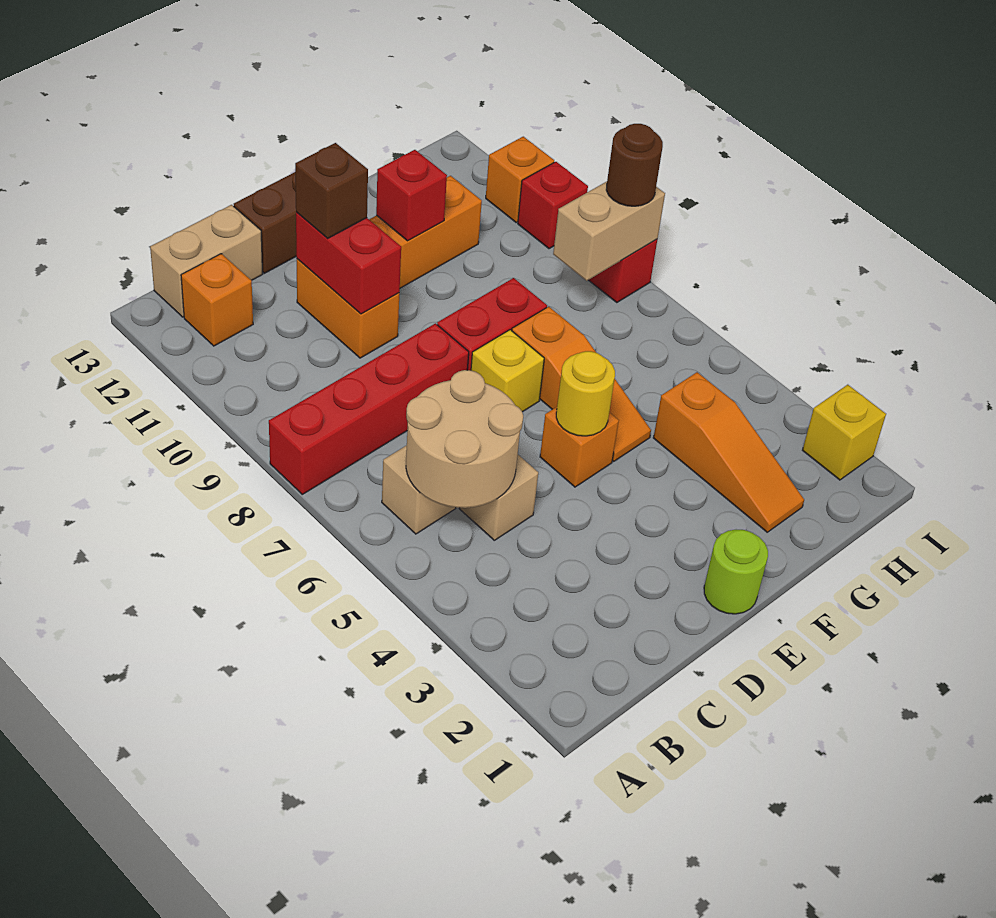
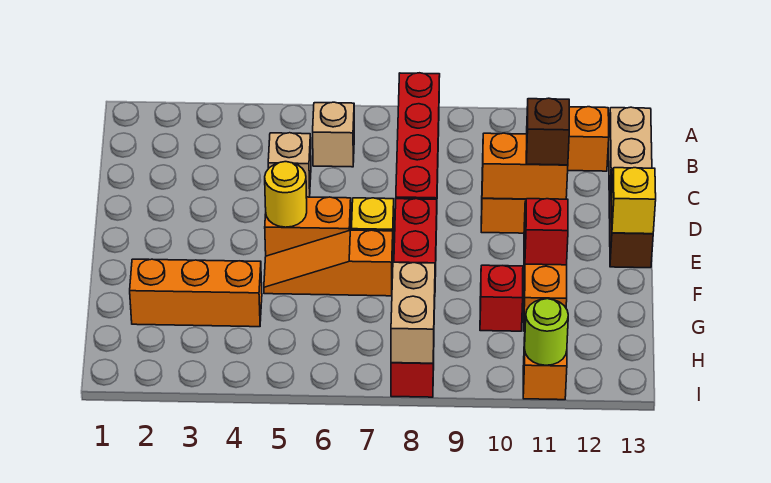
tan 2x2 round brick [406,370,523,508] -> none
red 1x2 brick [296,212,401,314] -> orange 1x2 brick [482,133,568,199]
lime 1x1 round brick [704,530,768,614] -> lime 1x1 round brick moved to [525,299,568,365]
orange 1x1 brick [540,407,619,487] -> orange 1x2 brick [265,197,351,256]
orange 1x3 slope [653,372,804,532] -> orange 1x3 brick [130,259,262,327]
yellow 1x1 brick [803,385,886,480] -> yellow 1x1 brick moved to [612,168,656,234]
brown 1x1 round brick [606,124,663,206] -> none
red 1x1 brick [518,162,588,249] -> red 1x1 brick moved to [480,265,523,331]

